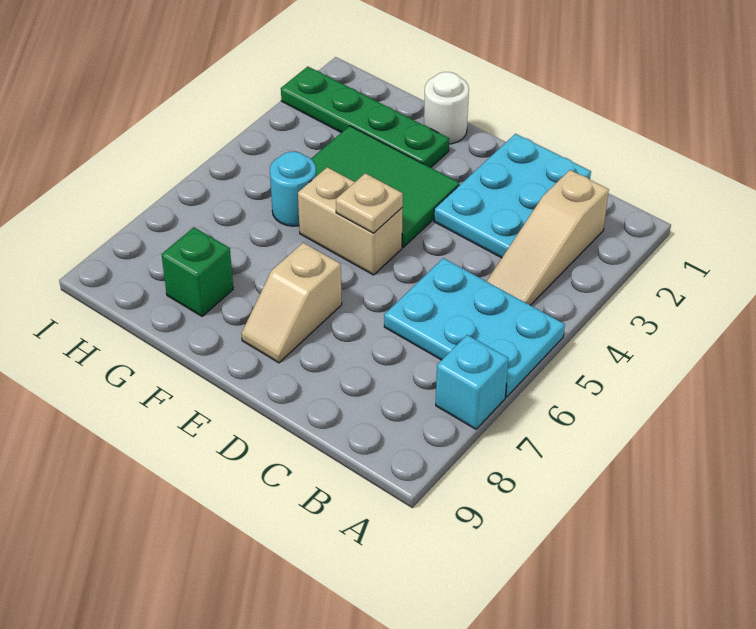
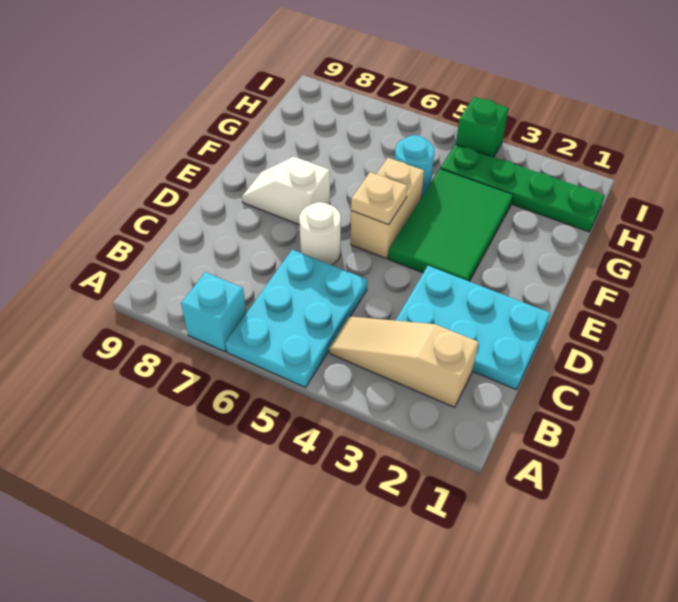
tan 1x2 slope [241,243,342,363] -> white 1x2 slope [242,157,330,224]
white 1x1 round brick [424,72,469,144] -> white 1x1 round brick moved to [299,202,341,265]
green 1x4 plate [281,67,449,168] -> green 1x4 plate turned to [440,144,605,232]
green 1x1 brick [162,227,233,316] -> green 1x1 brick moved to [456,97,509,157]

